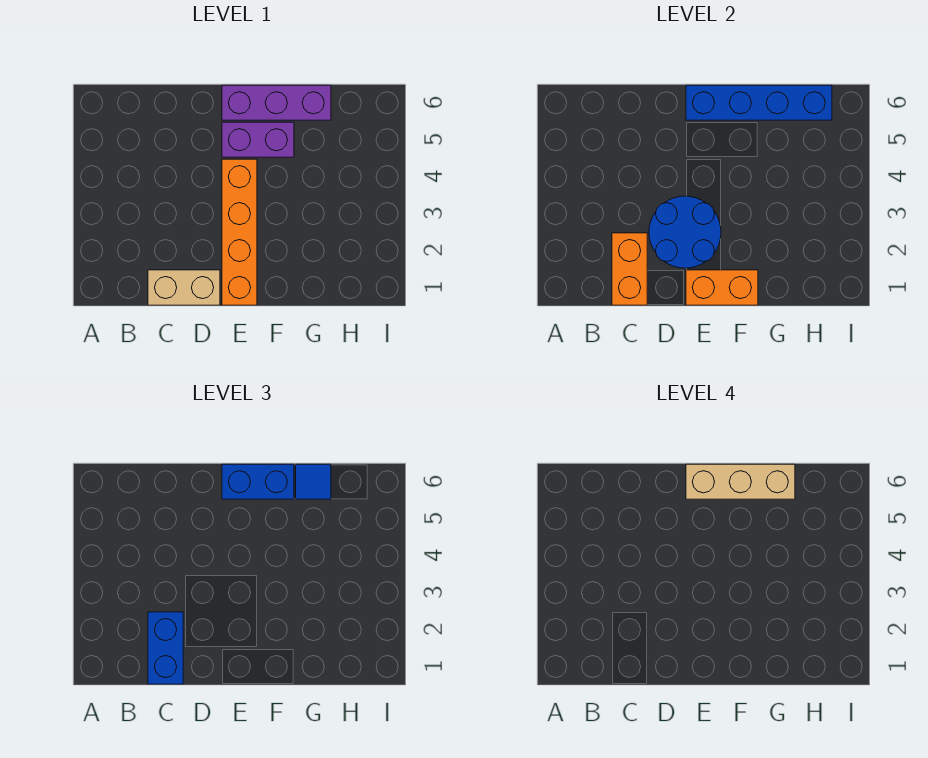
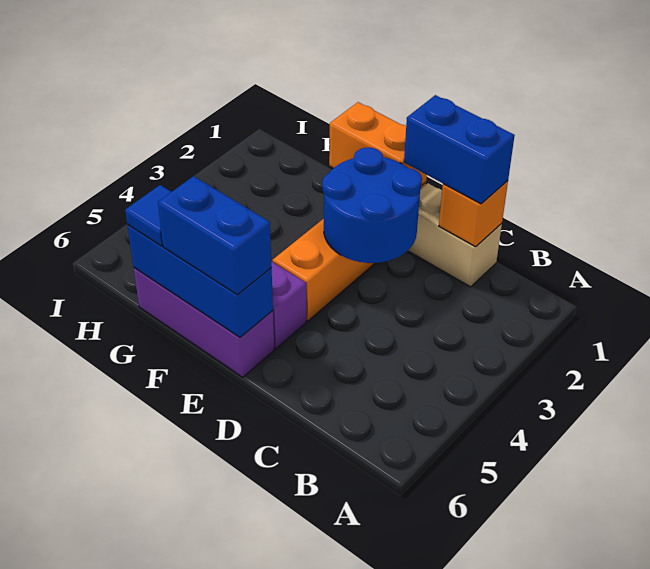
orange 1x2 brick [612,233,647,305] -> orange 1x1 brick [439,181,508,247]
blue 1x2 brick [148,612,183,684] -> blue 1x2 brick turned to [404,95,515,204]
blue 1x4 brick [686,85,832,120] -> blue 1x3 brick [127,225,273,337]
tan 1x3 brick [686,464,795,499] -> none

